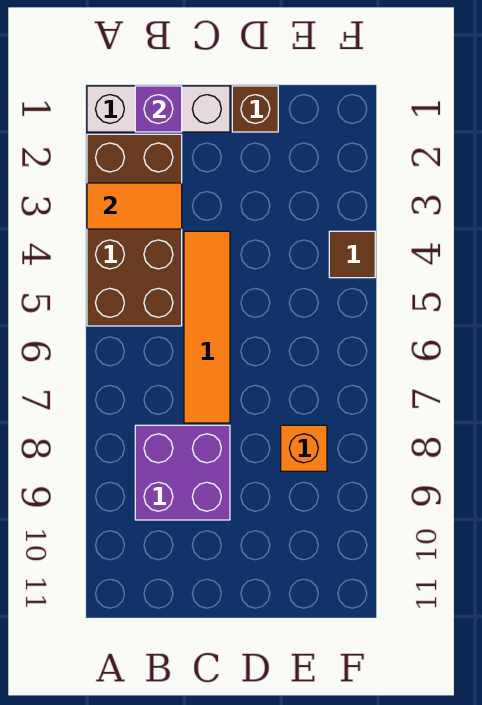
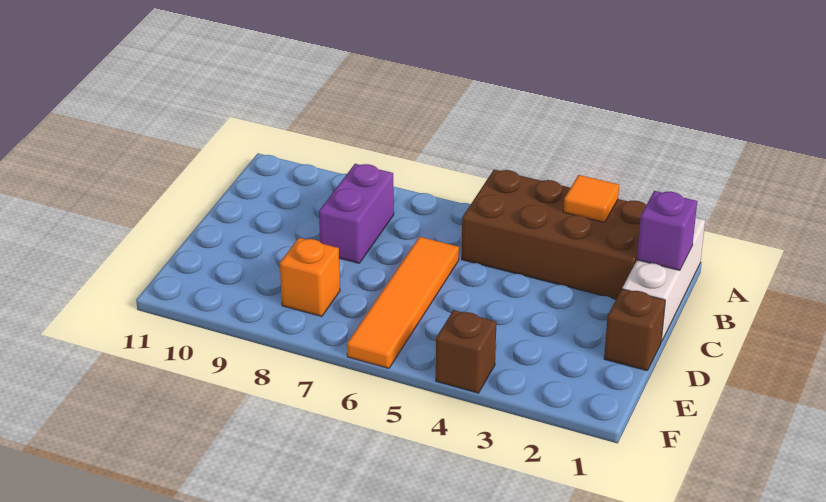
orange 1x2 tile [87,183,182,229] -> orange 1x1 tile [564,175,619,222]
purple 2x2 brick [135,425,230,520] -> purple 1x2 brick [319,164,394,263]
orange 1x4 tile [184,231,230,423] -> orange 1x4 tile turned to [347,237,459,368]
brown 1x1 tile [329,231,375,278] -> brown 1x1 brick [436,310,496,393]

